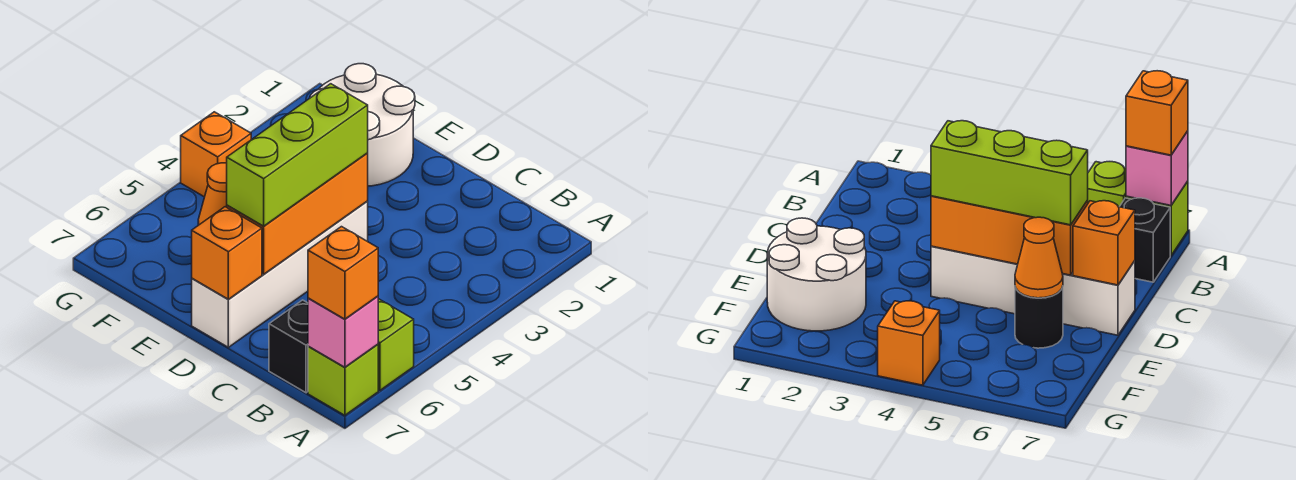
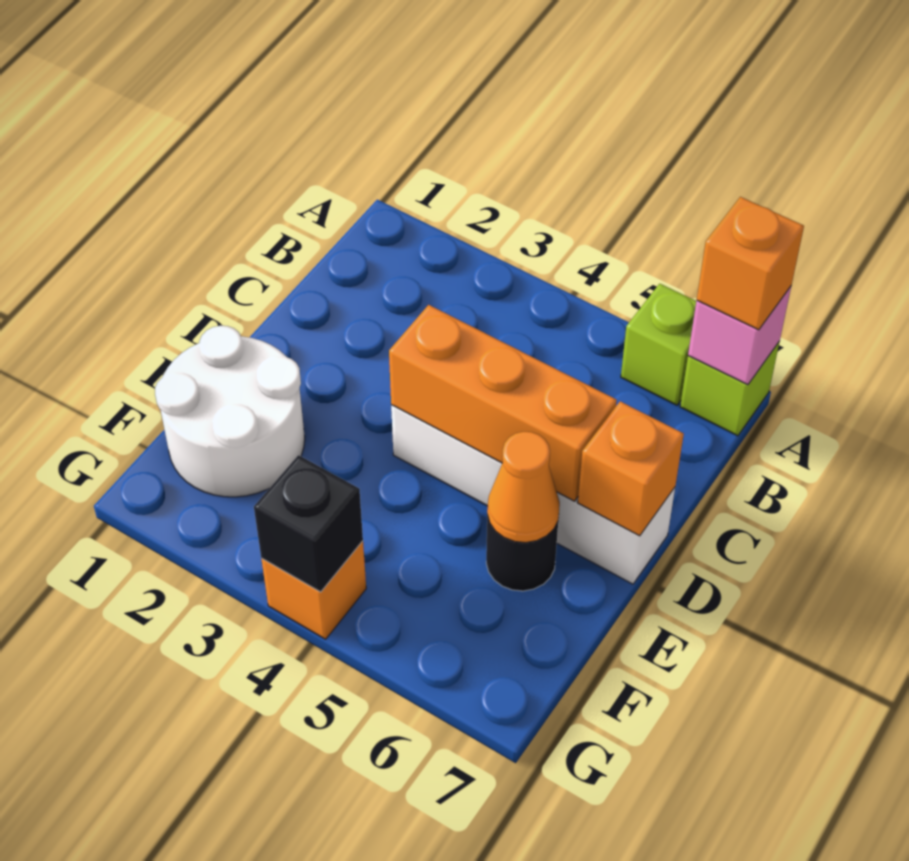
black 1x1 brick [269,300,308,393] -> black 1x1 brick moved to [254,455,363,592]
lime 1x3 brick [227,84,368,226] -> none

